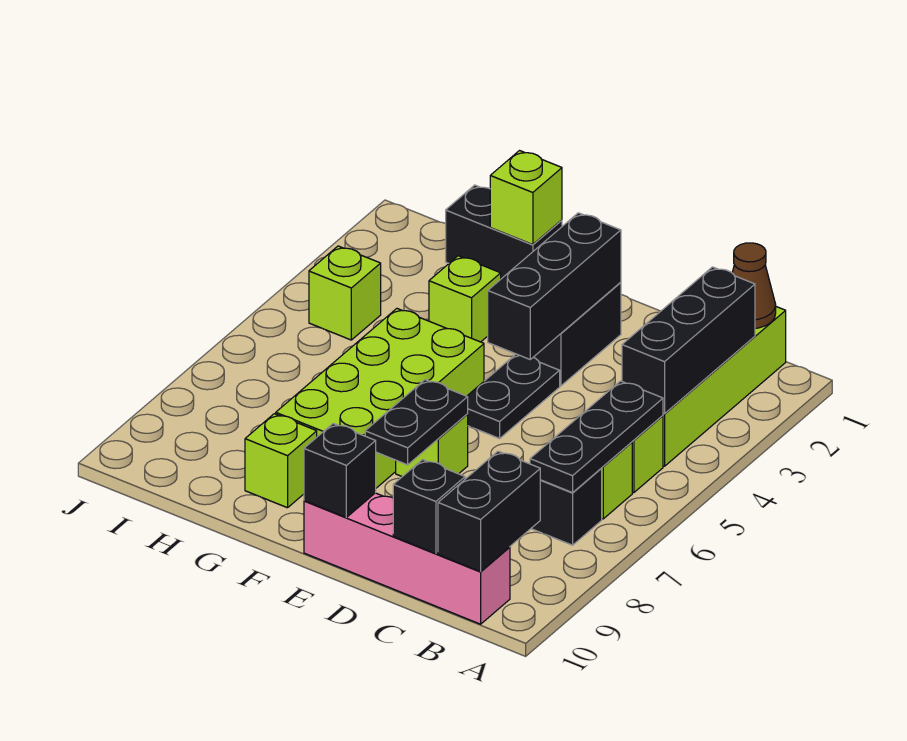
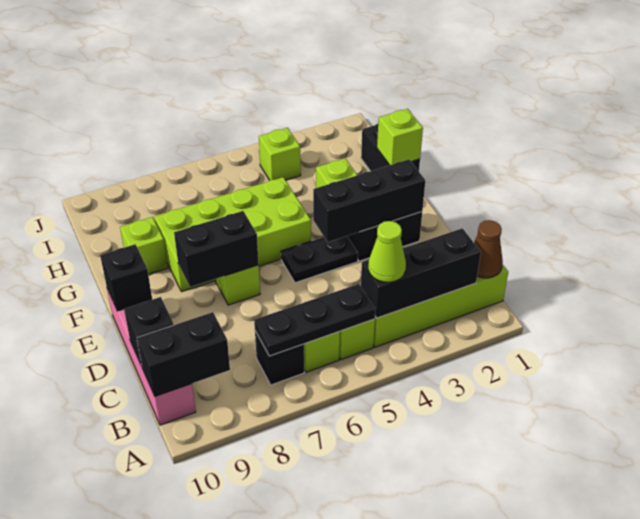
none -> lime 1x1 cone [368,221,406,282]
black 1x2 plate [365,380,468,465] -> black 1x2 brick [174,211,259,287]

